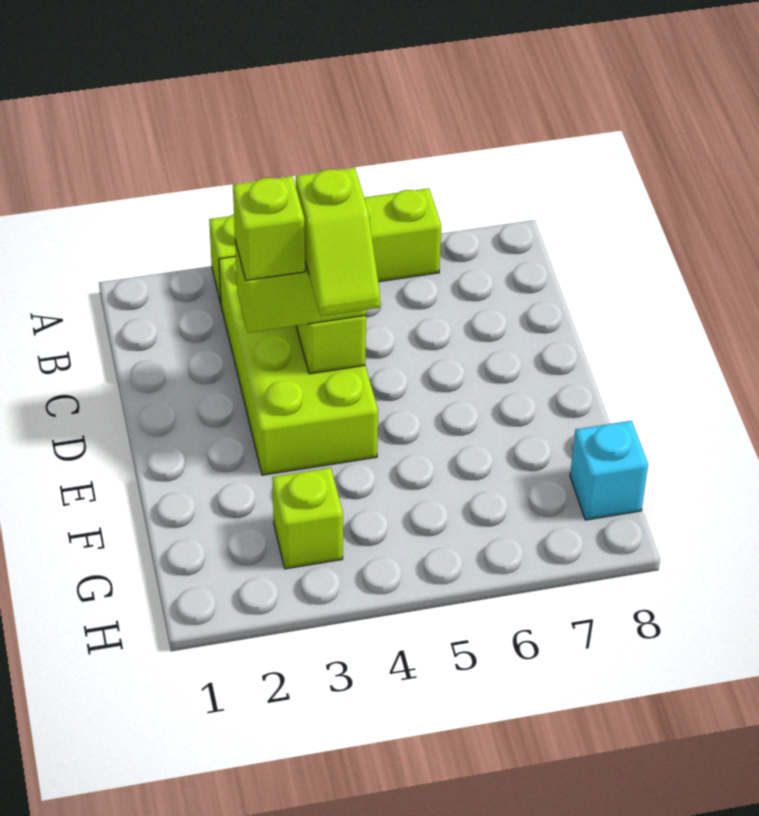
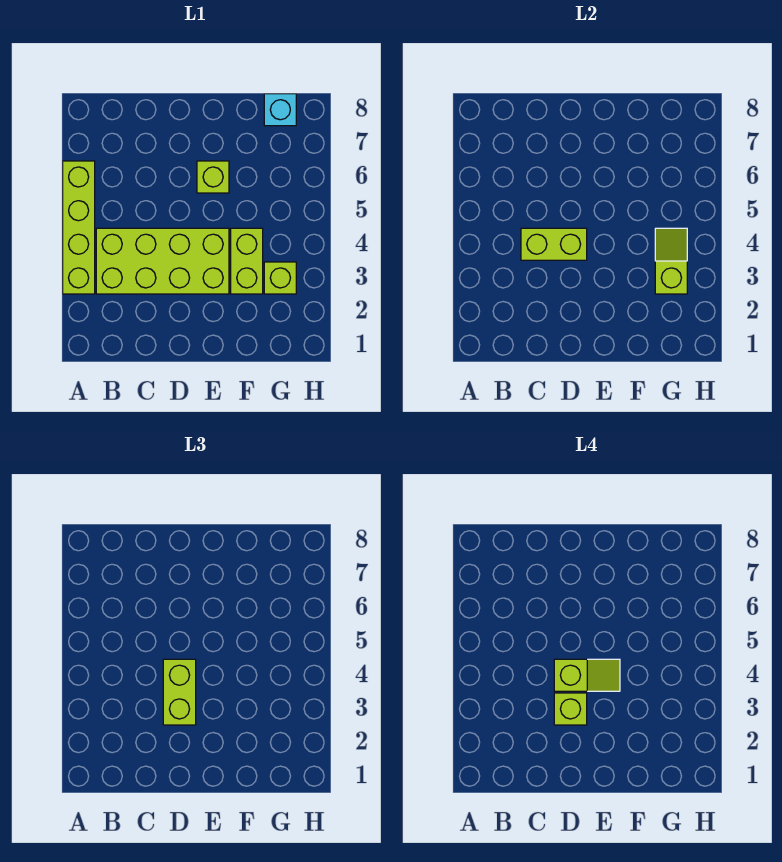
none -> lime 1x1 brick [197,161,229,193]
none -> lime 1x2 brick [231,228,263,294]
none -> lime 1x2 slope [655,228,687,294]

